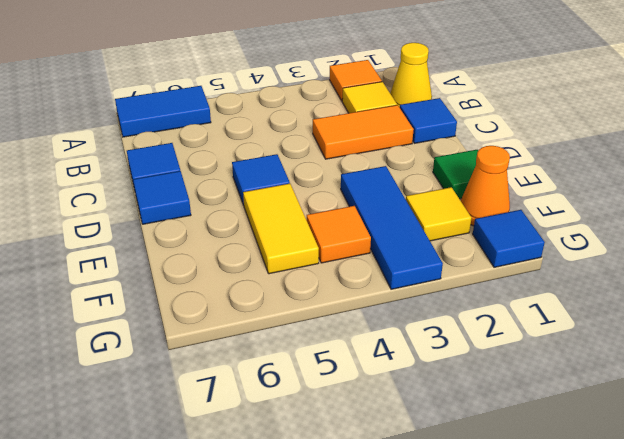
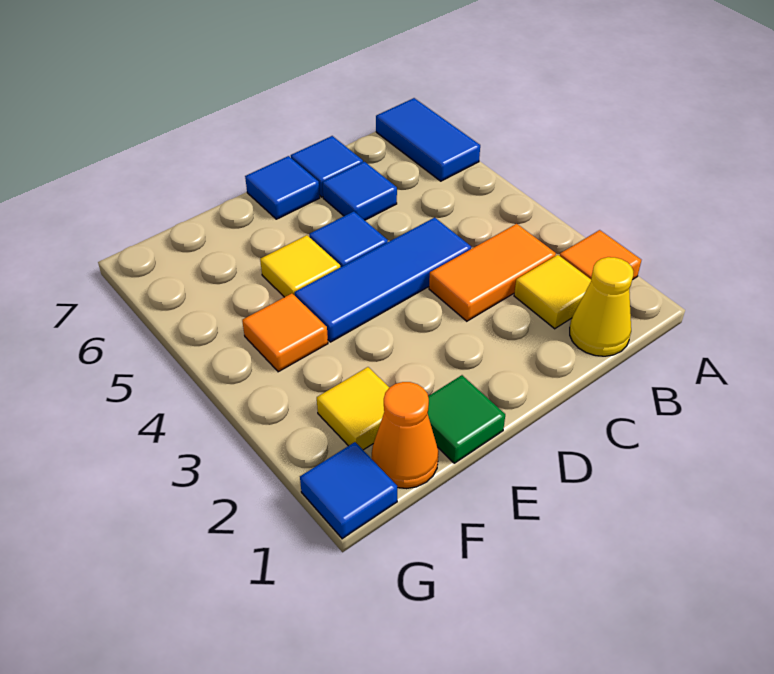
blue 1x1 tile [400,98,457,143] -> blue 1x1 tile moved to [322,162,397,220]
orange 1x2 tile [313,105,414,159] -> orange 1x2 tile turned to [429,224,556,321]
blue 1x3 tile [341,166,443,289] -> blue 1x3 tile moved to [295,218,471,342]
yellow 1x2 tile [243,184,319,274] -> yellow 1x1 tile [260,235,340,297]

